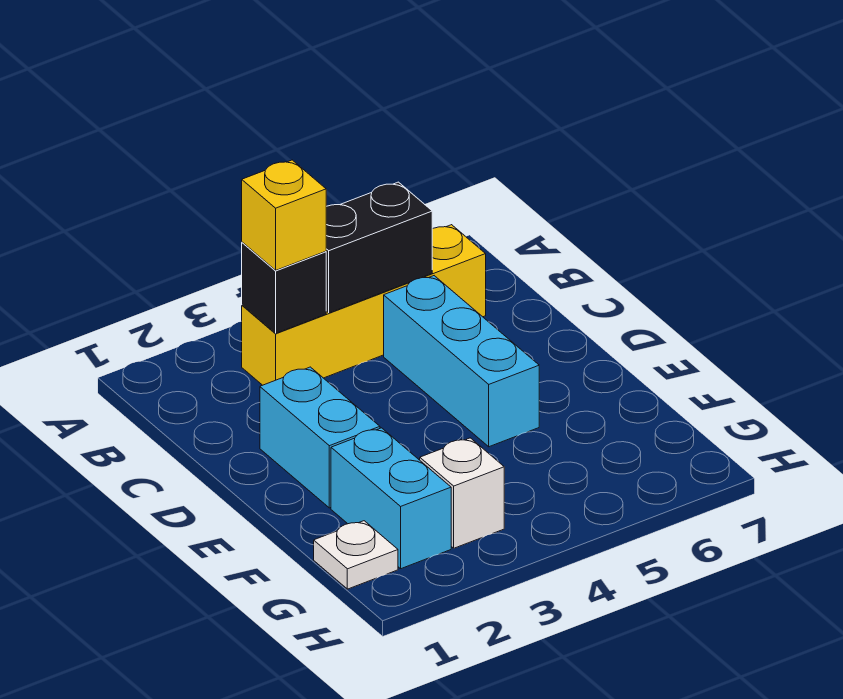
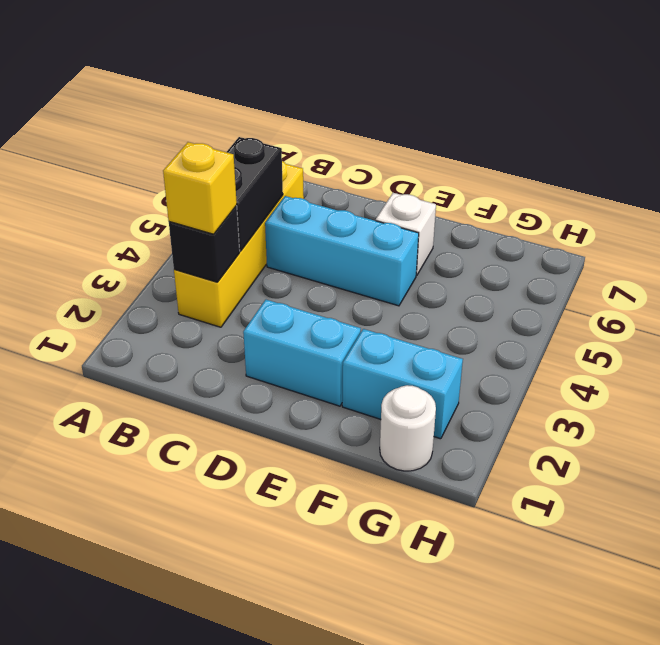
white 1x1 plate [314,521,398,589] -> white 1x1 round brick [380,385,436,471]
white 1x1 brick [420,438,504,548] -> white 1x1 brick moved to [376,193,436,276]

